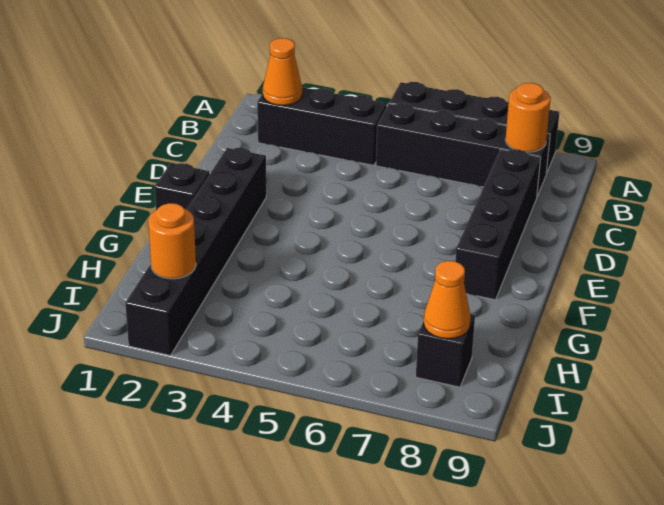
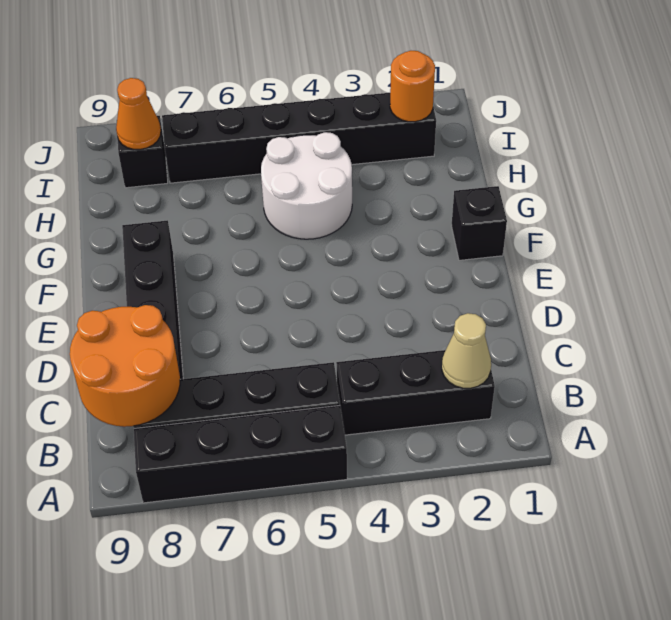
orange 1x1 cone [263,38,302,105] -> tan 1x1 cone [442,313,491,388]
orange 1x1 round brick [505,83,551,152] -> orange 2x2 round brick [70,305,180,427]
black 1x6 brick [125,148,266,356] -> black 1x6 brick turned to [162,93,436,183]
none -> white 2x2 round brick [261,132,352,239]

